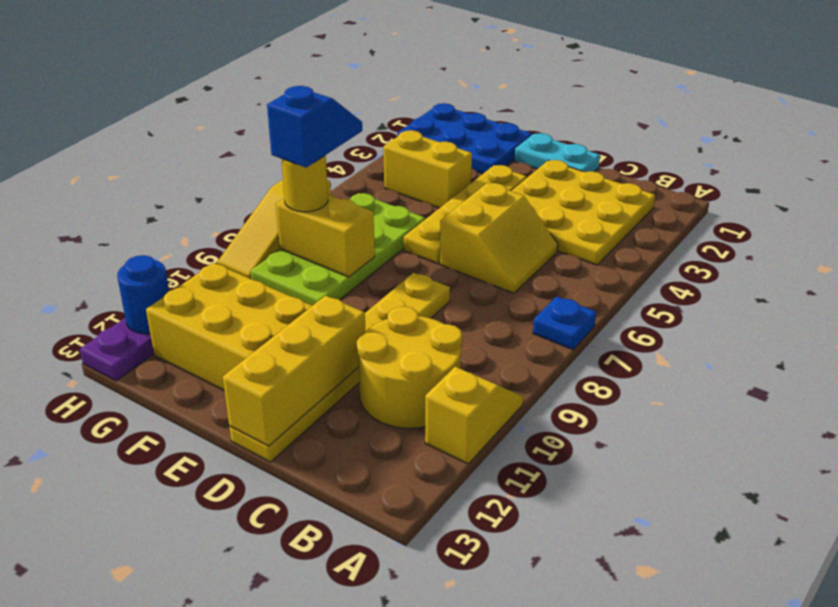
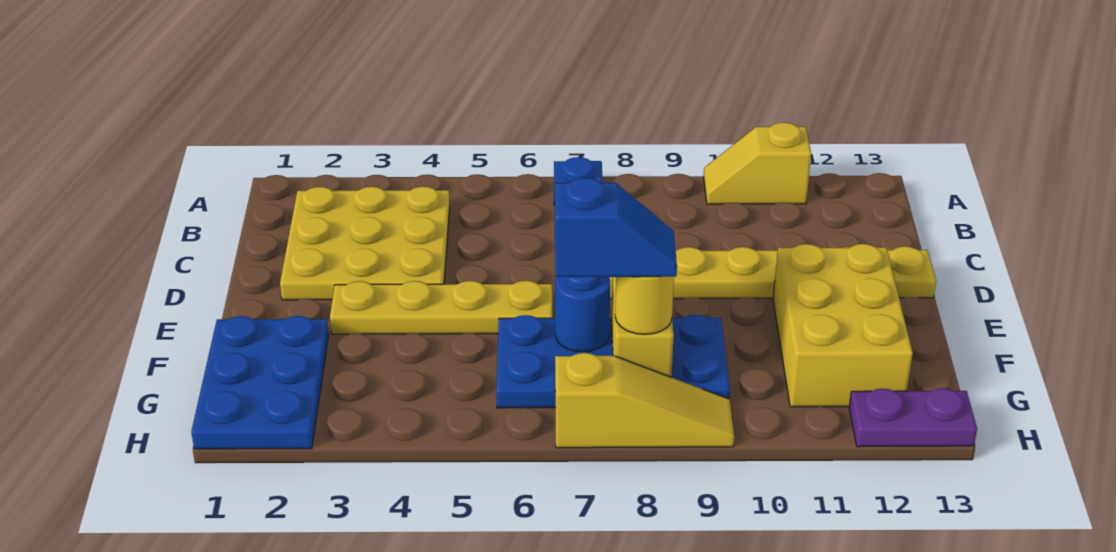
yellow 2x2 round brick [357,306,462,428] -> none
yellow 2x2 slope [440,183,558,293] -> none
cyan 1x2 plate [514,133,600,172] -> none
yellow 1x3 brick [223,296,366,446] -> none
yellow 1x2 brick [383,130,472,208] -> none
lime 2x4 plate [250,193,425,306] -> blue 2x4 plate [496,315,730,408]
blue 1x2 slope [267,86,362,167] -> blue 1x2 slope turned to [555,178,677,277]
blue 1x1 round brick [117,255,169,334] -> blue 1x1 round brick moved to [555,277,611,352]

